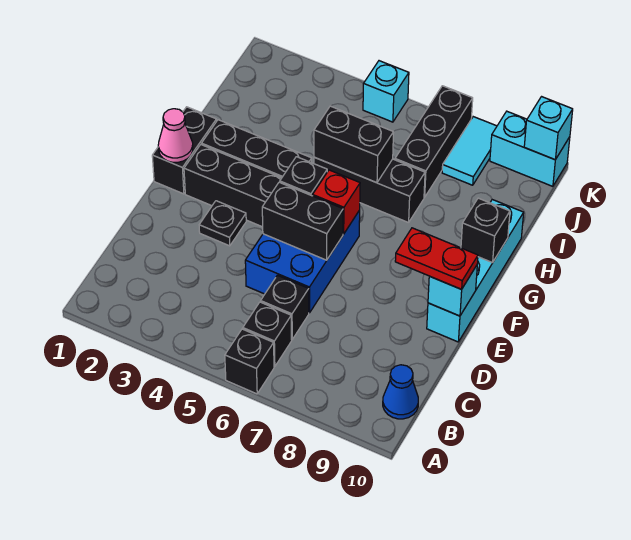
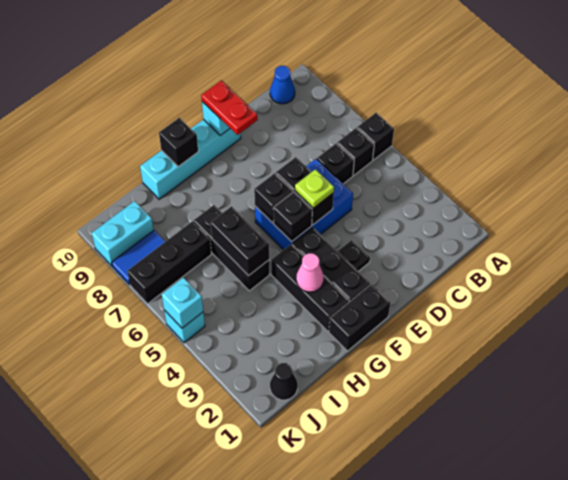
none -> lime 1x1 plate [295,169,334,208]
pink 1x1 cone [158,109,193,162] -> pink 1x1 cone moved to [296,253,324,292]
red 1x1 brick [313,170,360,234] -> black 1x1 brick [254,173,293,223]
none -> black 1x1 cone [270,363,298,400]
cyan 1x2 tile [442,117,497,185] -> blue 1x2 tile [112,230,166,285]
cyan 1x2 brick [490,111,570,186] -> cyan 1x2 brick turned to [92,201,154,266]
cyan 1x1 brick [524,97,573,160] -> cyan 1x1 brick moved to [162,277,203,328]

